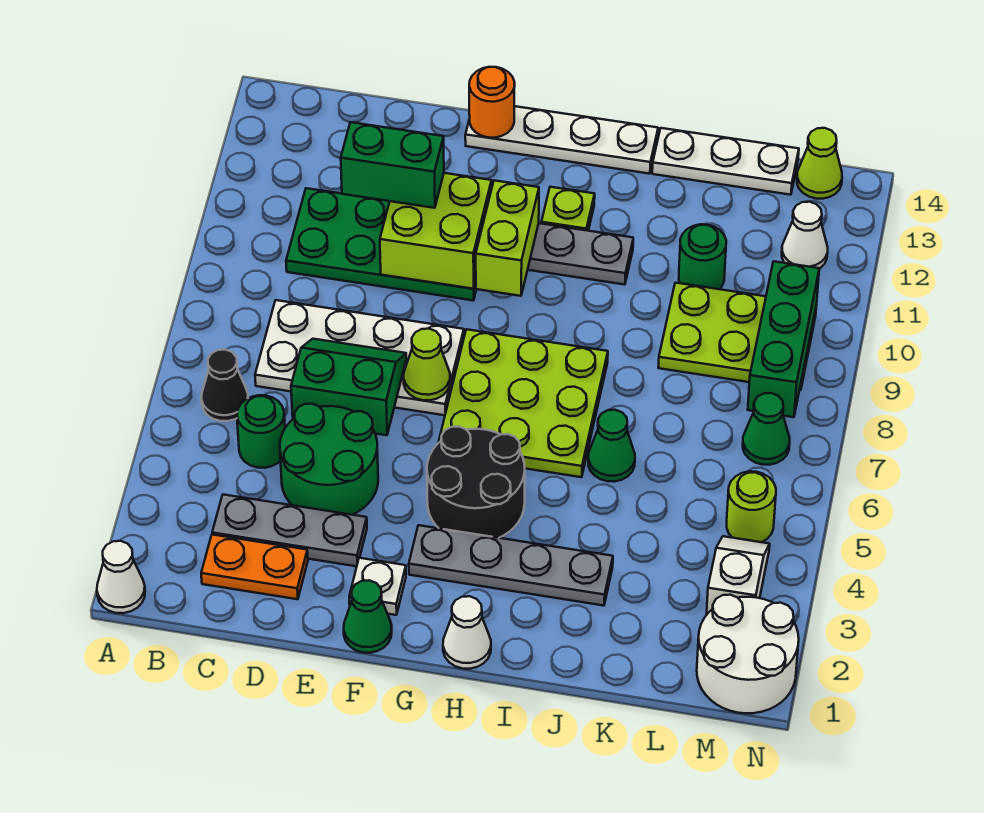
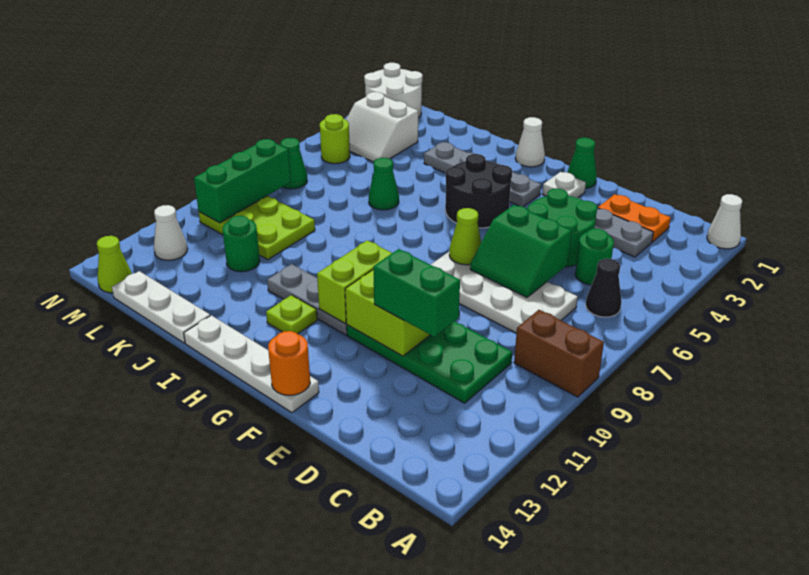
none -> brown 1x2 brick [514,310,604,397]
lime 3x3 plate [438,329,608,477] -> none
white 1x2 slope [706,536,770,615] -> white 2x2 slope [346,92,418,162]

